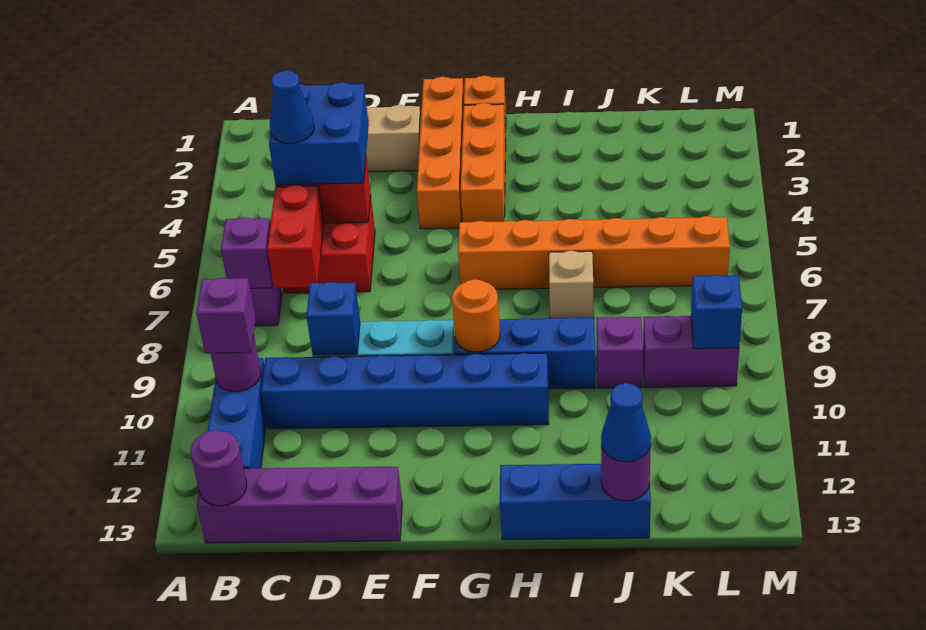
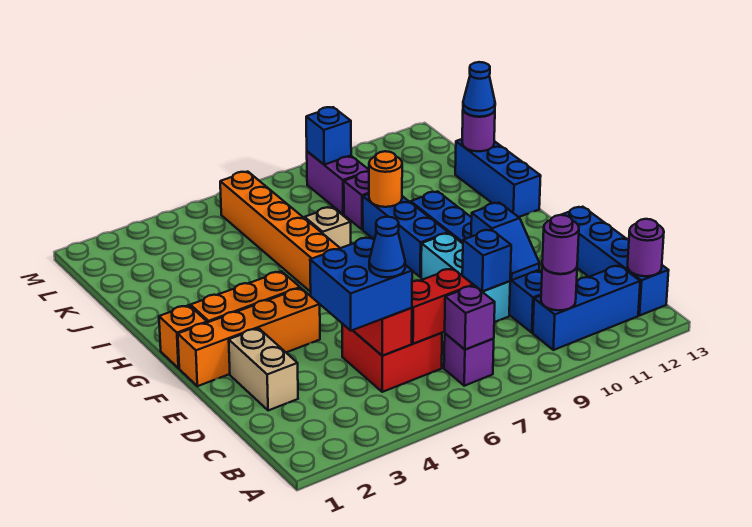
purple 1x1 brick [196,278,256,353] -> purple 1x1 round brick [542,215,579,274]
purple 1x4 brick [197,467,402,543] -> blue 1x4 brick [562,207,669,315]
none -> blue 1x2 slope [471,203,540,280]
orange 1x1 round brick [452,279,500,352] -> orange 1x1 round brick moved to [369,151,402,207]

